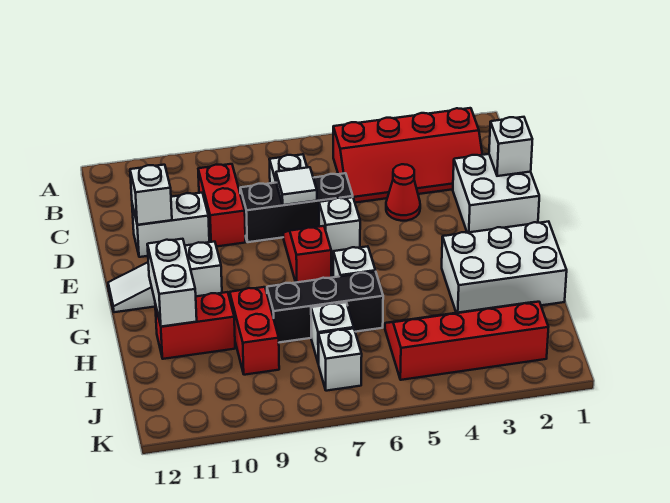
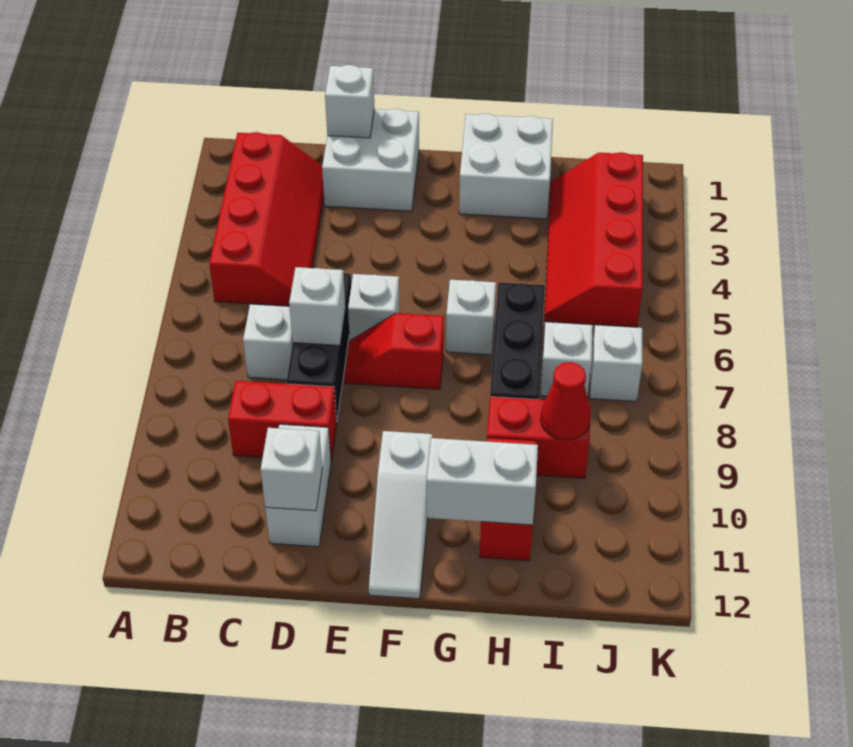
red 1x1 cone [386,164,420,221] -> red 1x1 cone moved to [541,362,591,440]
white 1x1 tile [276,167,317,205] -> white 1x1 brick [289,267,345,345]
white 2x3 brick [442,221,567,313] -> white 2x2 brick [459,114,553,219]

